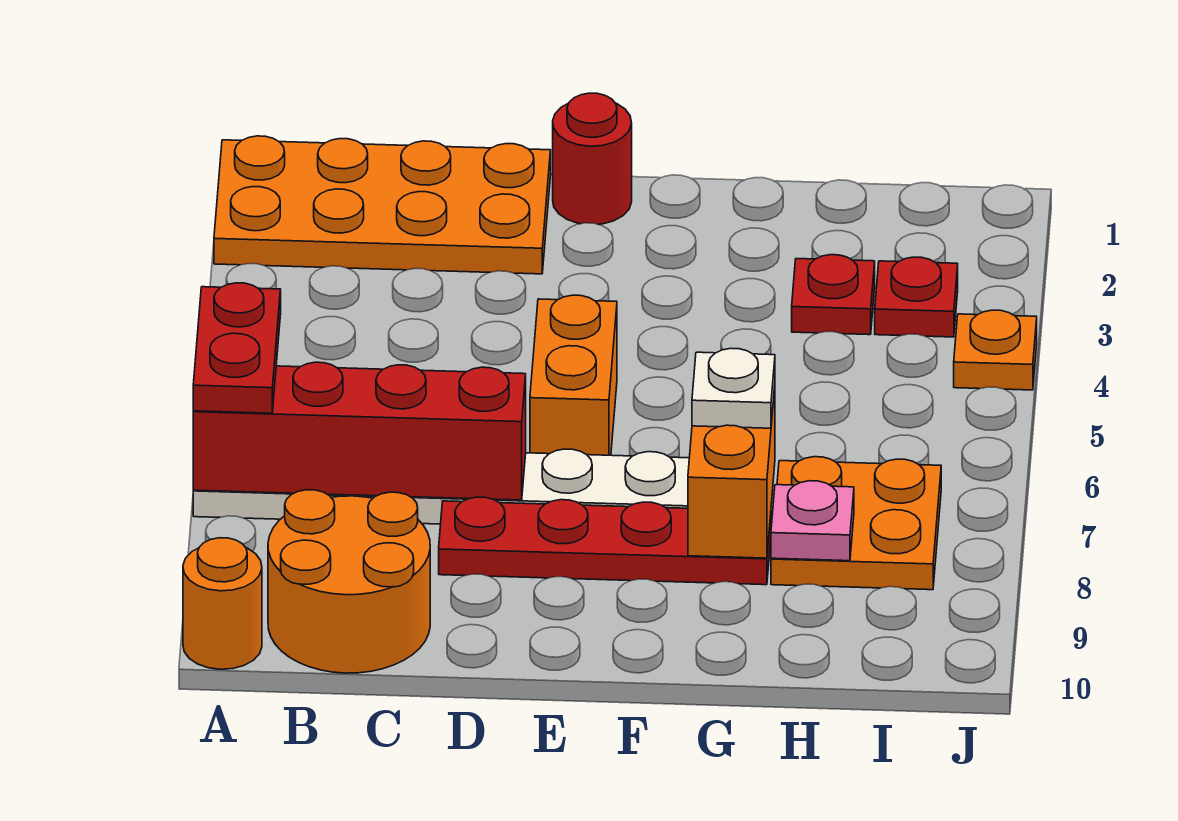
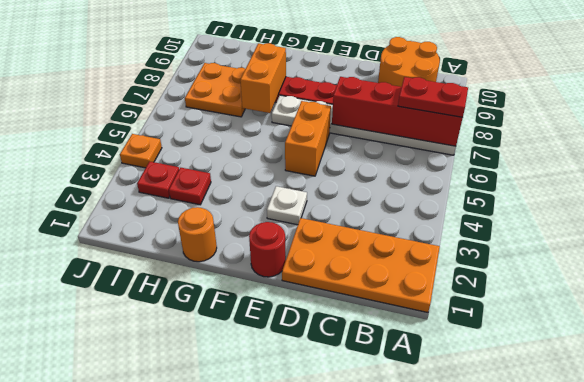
red 1x2 plate [193,283,281,413] -> red 1x2 plate turned to [398,77,468,118]
orange 1x1 round brick [183,538,262,669] -> orange 1x1 round brick moved to [178,207,217,262]
white 1x1 plate [692,348,775,428] -> white 1x1 plate moved to [267,186,307,225]
pink 1x1 plate [771,481,854,561] -> none

